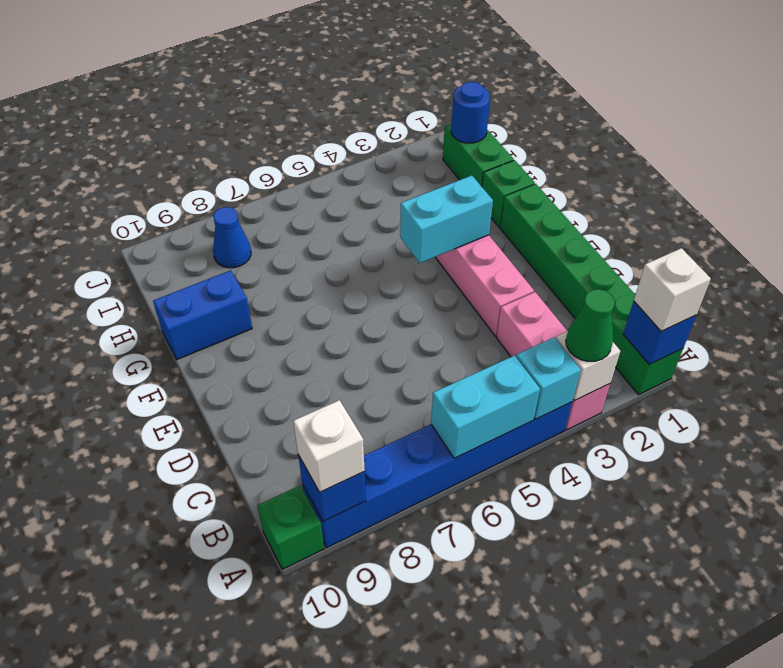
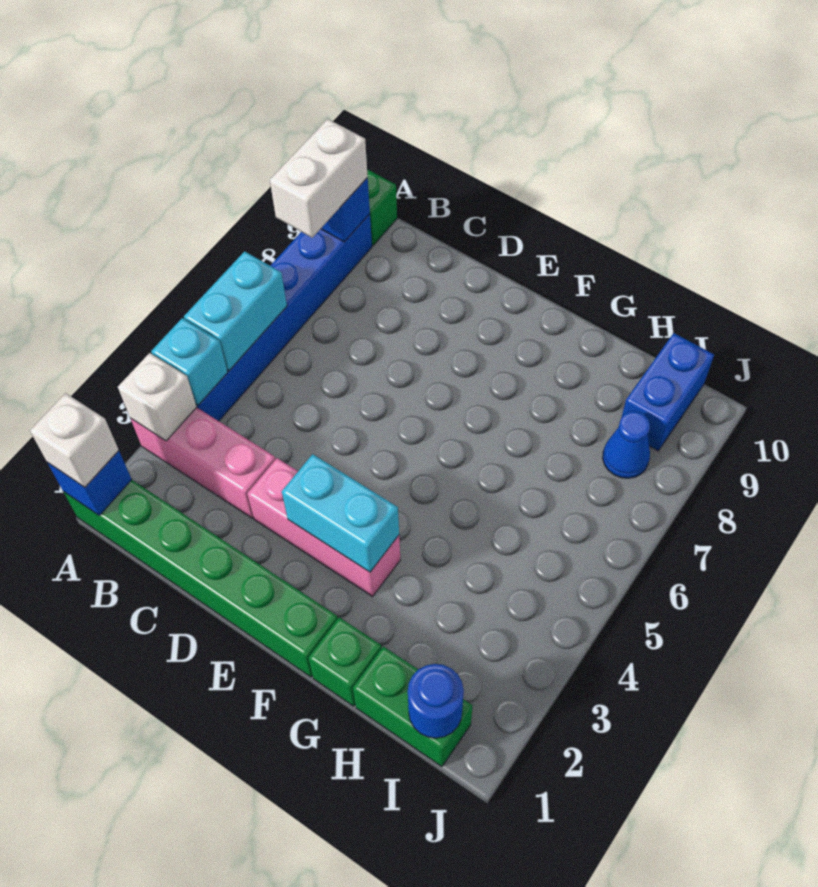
green 1x1 cone [566,289,615,361] -> none
white 1x1 brick [293,400,365,492] -> white 1x2 brick [270,119,368,238]
cyan 1x2 brick [400,175,493,263] -> cyan 1x2 brick turned to [282,454,399,572]
blue 1x2 brick [153,270,252,359] -> blue 1x2 brick moved to [622,333,714,451]

